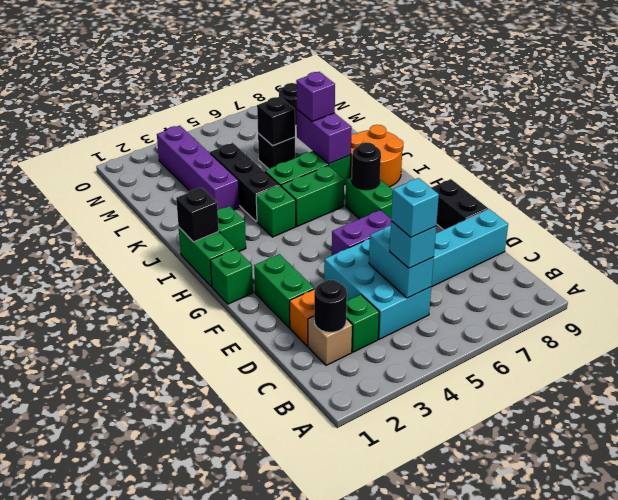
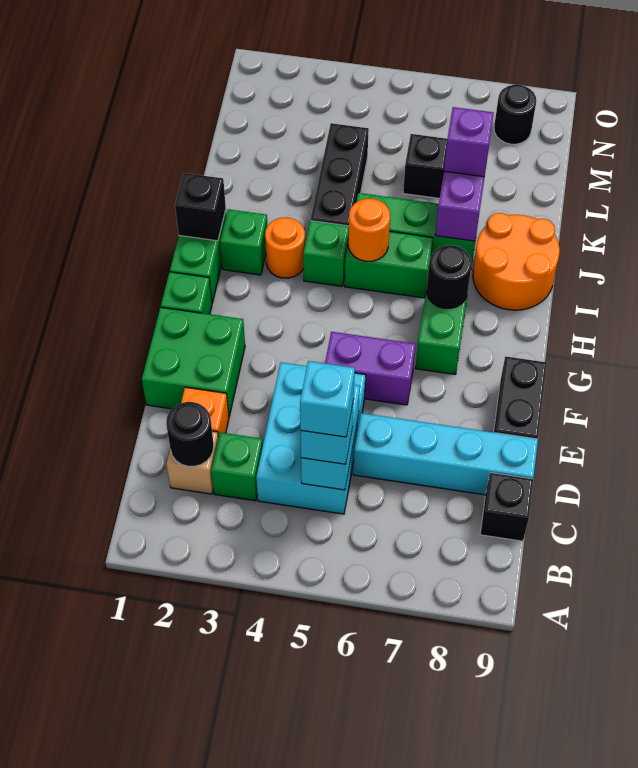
green 1x2 brick [254,254,314,328] -> green 2x2 brick [142,307,245,416]
none -> orange 1x1 round brick [265,218,305,278]
none -> orange 1x1 round brick [348,199,390,261]
purple 1x4 brick [157,126,240,210] -> none
black 1x1 brick [257,97,295,146] -> black 1x1 brick moved to [480,473,533,541]

